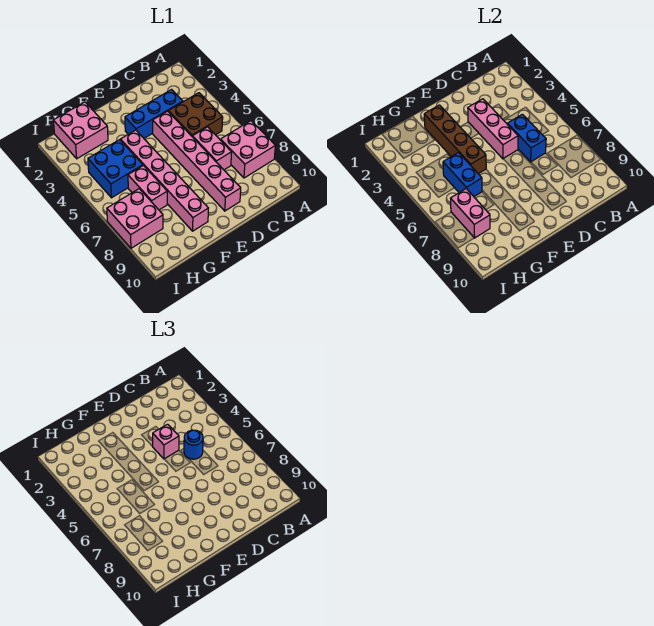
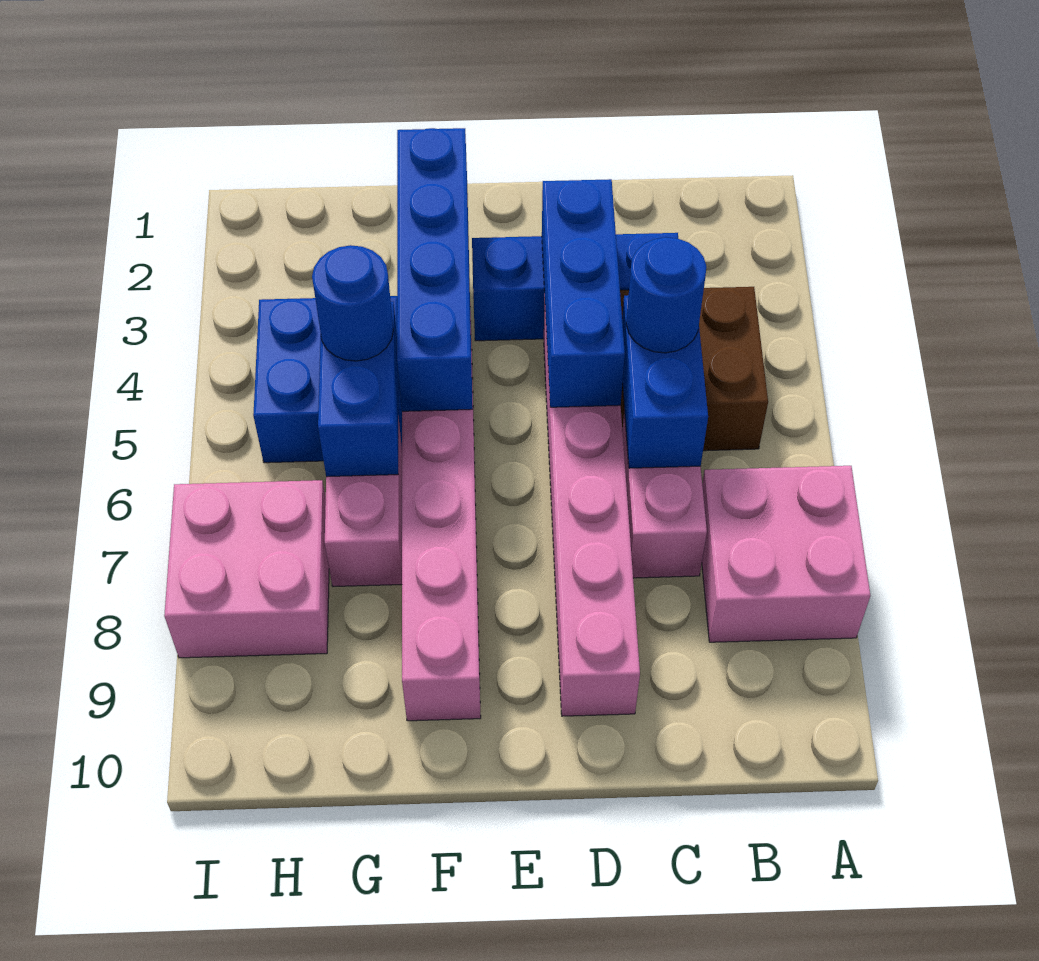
pink 1x3 brick [468,99,518,159] -> blue 1x3 brick [542,179,625,407]
pink 1x1 brick [152,424,179,459] -> none
brown 1x4 brick [424,105,486,174] -> blue 1x4 brick [397,128,473,411]
pink 2x2 brick [53,102,108,159] -> none
none -> blue 1x1 round brick [312,245,393,361]
pink 1x2 brick [451,189,490,238] -> none

